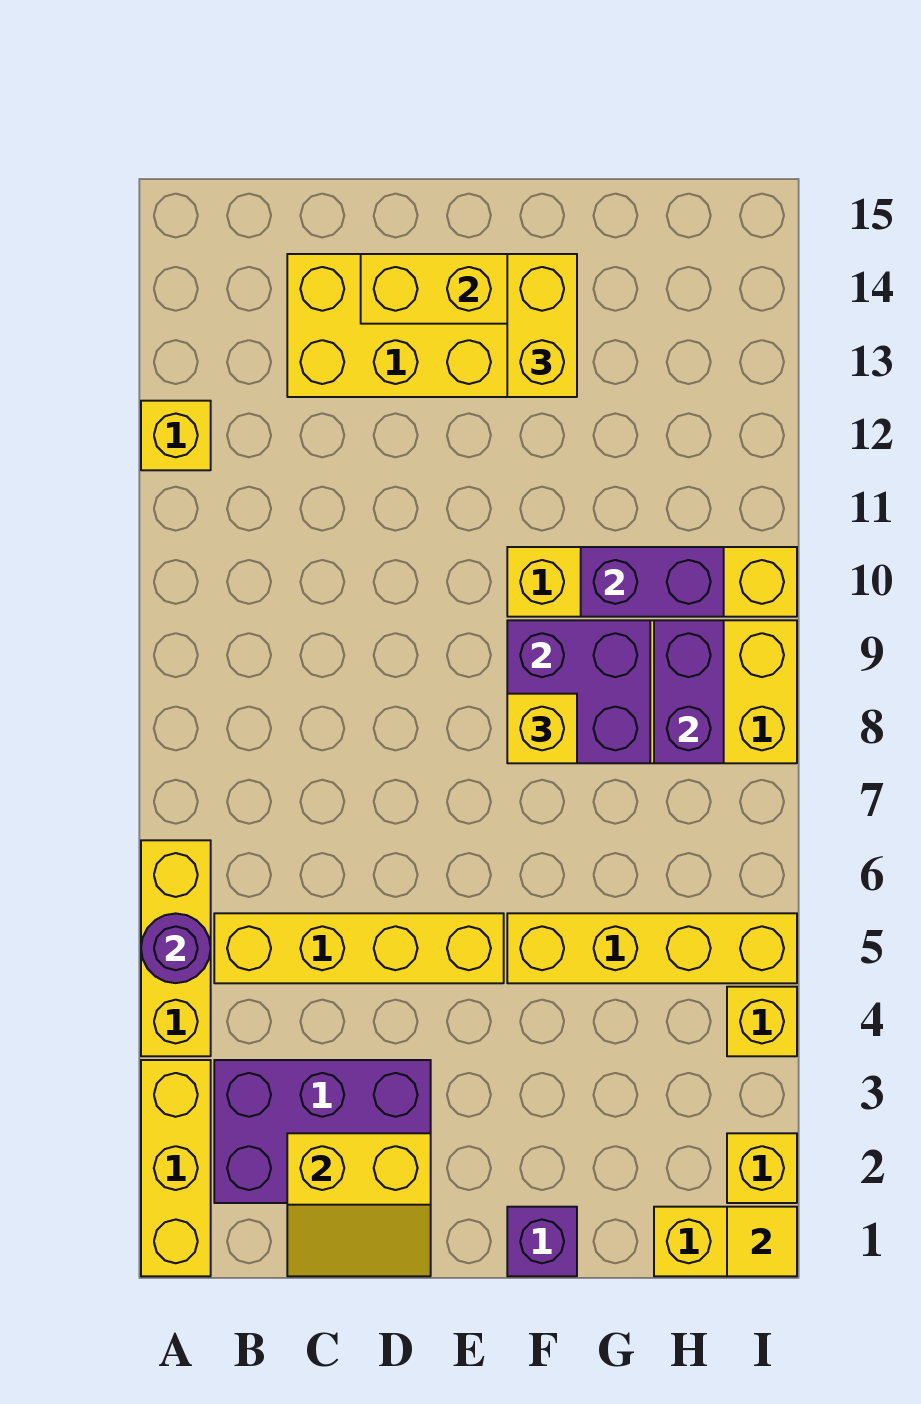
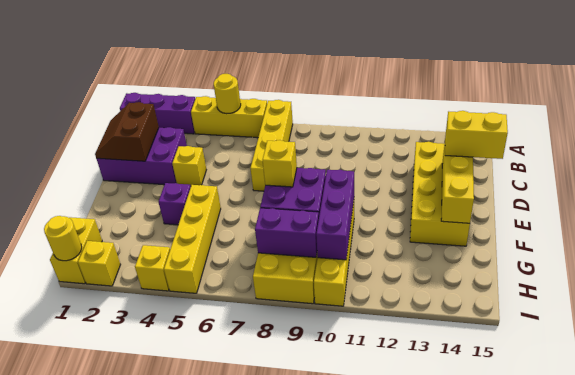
yellow 1x3 brick [141,1060,211,1276] -> purple 1x3 brick [120,93,195,134]
purple 1x1 round brick [141,913,211,983] -> yellow 1x1 round brick [214,74,241,114]
yellow 1x1 brick [141,401,211,470] -> yellow 1x1 brick moved to [172,146,206,186]
purple 2x3 brick [214,1060,431,1203] -> purple 2x3 brick turned to [97,127,187,185]
yellow 1x4 brick [214,913,504,983] -> yellow 1x4 brick moved to [250,100,293,191]
yellow 2x2 slope [287,1133,431,1276] -> brown 2x2 slope [95,102,159,161]
purple 1x1 brick [507,1207,577,1276] -> purple 1x1 brick moved to [159,183,191,225]
yellow 1x2 brick [507,254,577,397] -> yellow 1x2 brick moved to [445,111,508,159]
purple 1x2 brick [581,547,724,617] -> purple 1x3 brick [316,170,354,260]
yellow 1x1 tile [727,1207,797,1276] -> yellow 1x1 round brick [44,216,82,261]

